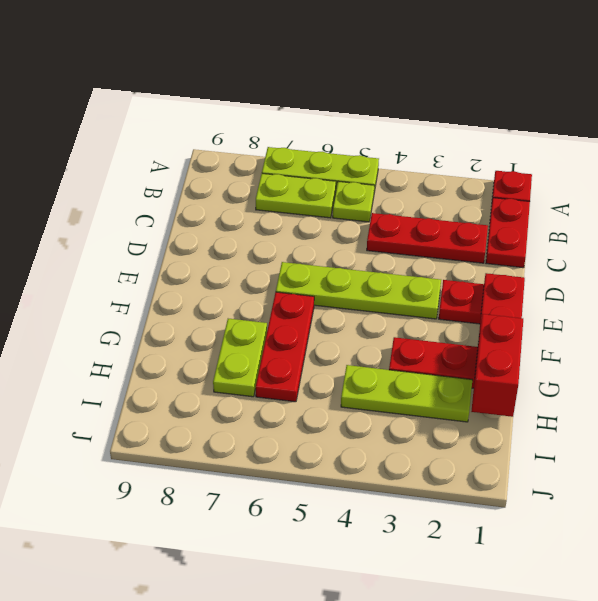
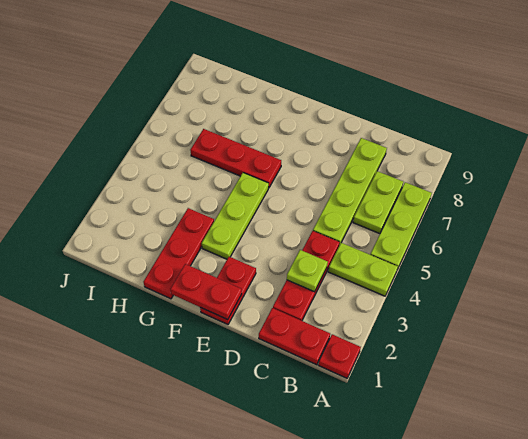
lime 1x1 plate [333,181,374,222] -> lime 1x1 plate moved to [287,250,328,292]
lime 1x4 plate [276,262,441,319] -> lime 1x4 plate moved to [313,138,387,246]
red 1x2 brick [471,314,523,417] -> none
lime 1x2 plate [213,319,267,397] -> lime 1x2 plate moved to [328,243,398,296]
lime 1x3 plate [341,365,472,422] -> lime 1x3 plate moved to [202,173,269,259]

